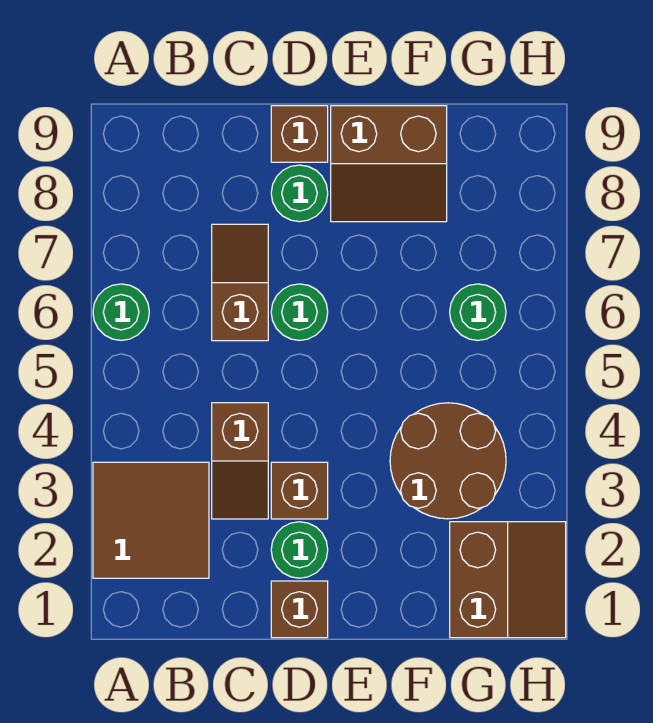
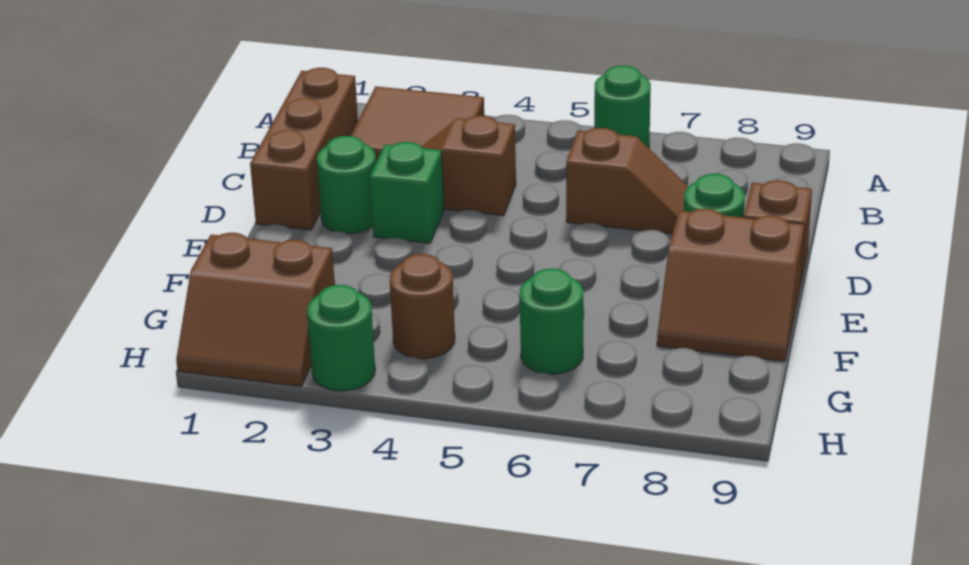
brown 1x1 brick [271,581,328,638] -> brown 1x3 brick [250,68,358,230]
brown 1x1 brick [271,462,328,519] -> green 1x1 brick [370,142,444,243]
green 1x1 round brick [271,284,328,340] -> green 1x1 round brick moved to [307,285,375,391]
brown 2x2 slope [331,106,447,222] -> brown 2x2 slope turned to [657,209,805,361]
brown 2x2 round brick [390,403,506,519] -> brown 1x1 round brick [390,254,455,359]

